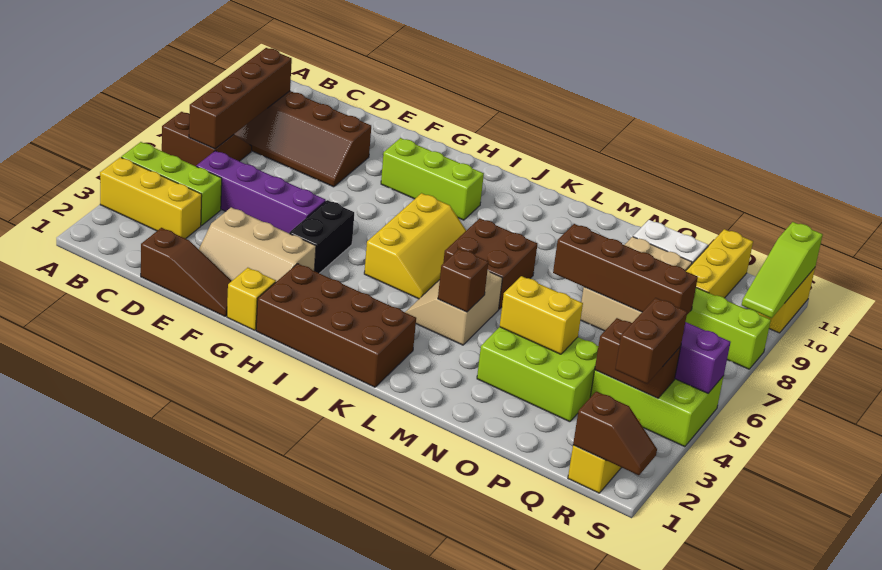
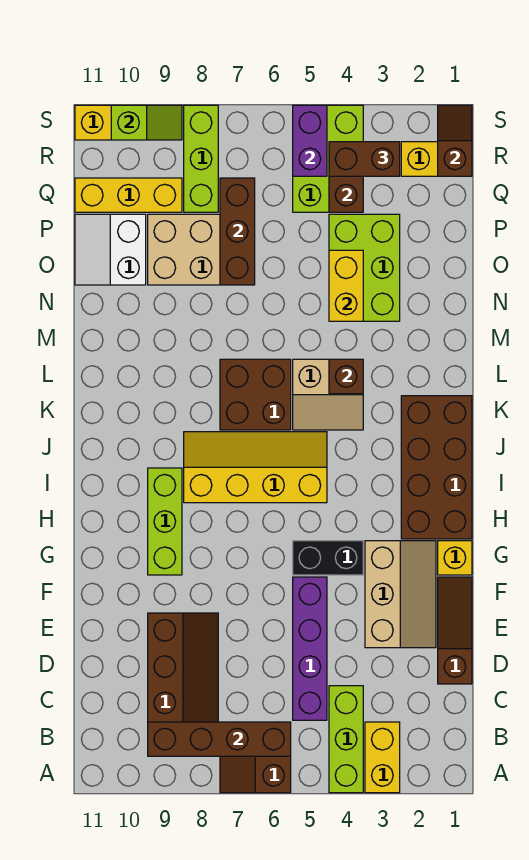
yellow 1x3 brick [100,157,202,239] -> yellow 1x2 brick [365,722,400,793]
yellow 2x3 slope [364,193,466,299] -> yellow 2x4 slope [184,432,327,503]
brown 1x4 brick [553,224,698,314] -> brown 1x3 brick [220,178,255,285]
lime 1x3 slope [742,222,823,318] -> lime 1x2 slope [111,105,182,140]

